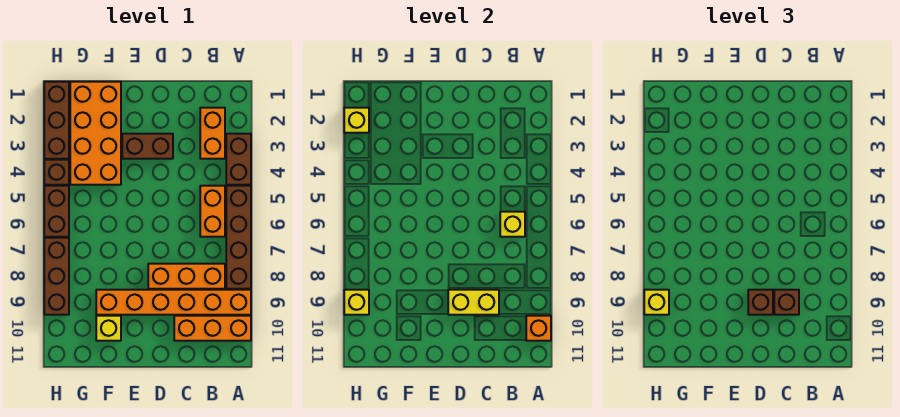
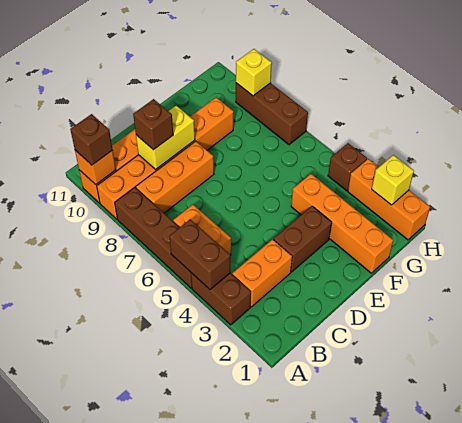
orange 1x2 brick [200,108,225,159] -> orange 1x2 brick turned to [232,239,292,307]
yellow 1x1 brick [500,212,525,237] -> none
brown 1x1 brick [748,290,773,315] -> brown 1x1 brick moved to [70,114,113,165]
orange 2x4 brick [70,82,121,185] -> orange 1x4 brick [291,174,393,273]
yellow 1x1 brick [96,316,121,341] -> none
brown 1x3 brick [44,82,69,159] -> orange 1x3 brick [348,159,430,240]
brown 1x2 brick [44,186,69,237] -> brown 1x2 brick moved to [169,219,230,289]
yellow 1x1 brick [644,290,669,315] -> none

